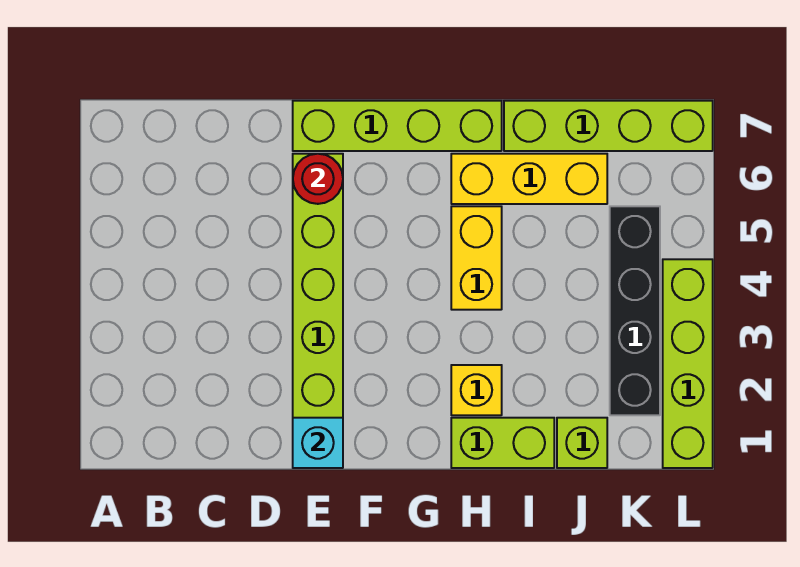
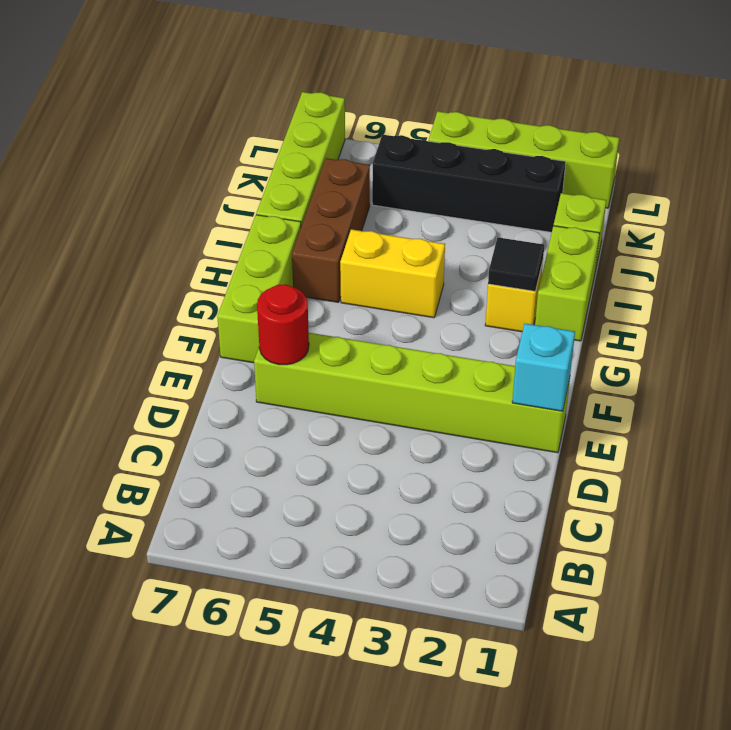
lime 1x4 brick [293,101,502,151] -> lime 1x3 brick [217,215,301,363]
none -> black 1x1 tile [488,237,544,291]
yellow 1x3 brick [451,154,607,204] -> brown 1x3 brick [292,158,370,302]

